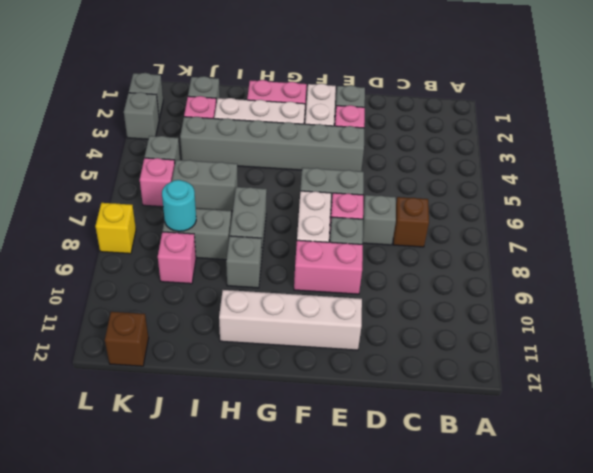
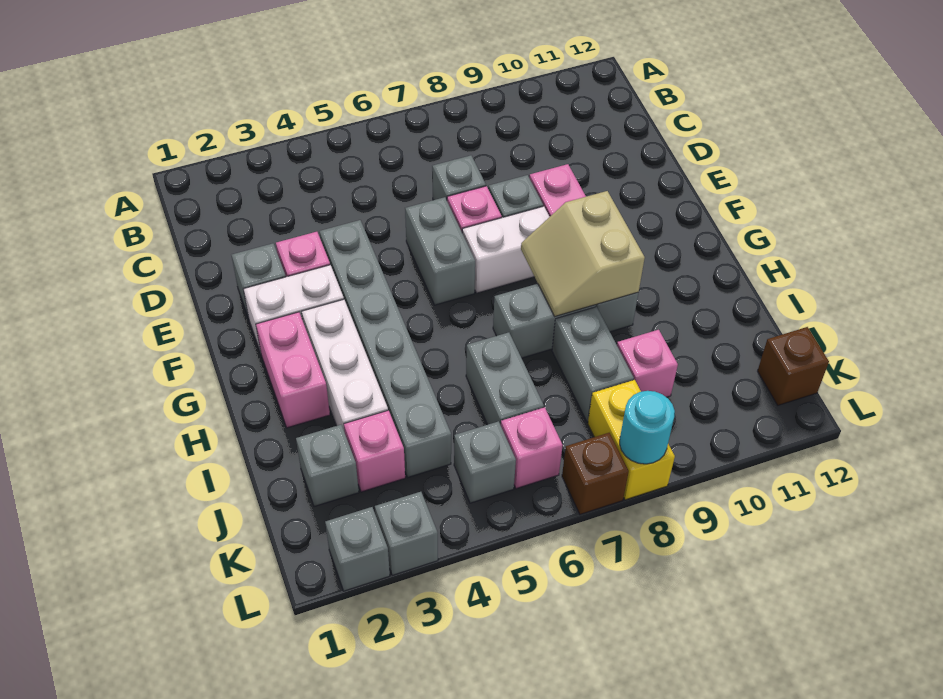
brown 1x1 brick [393,197,429,247] -> brown 1x1 brick moved to [562,433,629,514]
white 1x4 brick [219,290,362,350] -> none
none -> tan 2x2 slope [521,191,645,316]
cyan 1x1 round brick [162,180,196,231] -> cyan 1x1 round brick moved to [620,391,675,464]
yellow 1x1 brick [95,203,136,254] -> yellow 1x2 brick [588,380,675,500]

